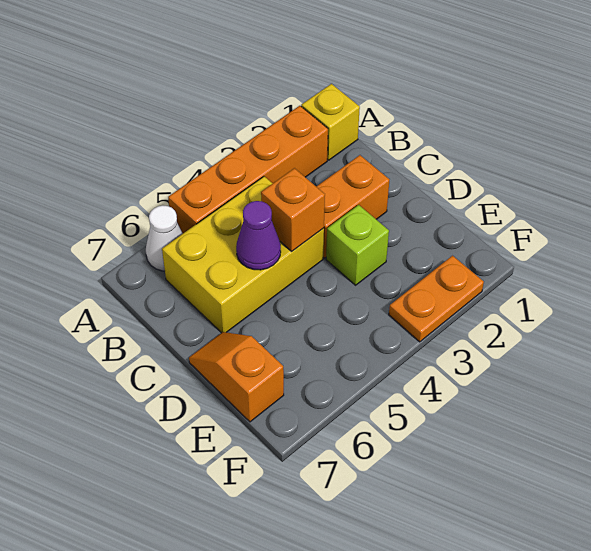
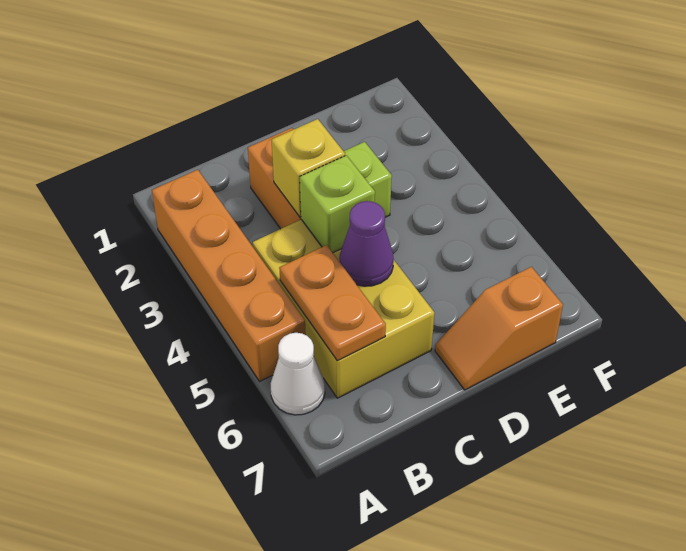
yellow 1x1 brick [301,84,360,160] -> yellow 1x1 brick moved to [272,119,345,217]
orange 1x1 brick [261,168,325,251] -> lime 1x1 brick [300,155,375,253]
orange 1x2 plate [389,256,484,342] -> orange 1x2 plate moved to [279,245,386,361]

